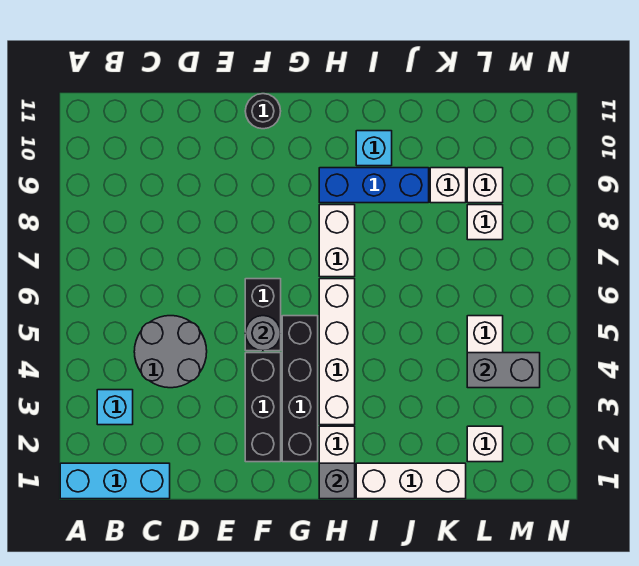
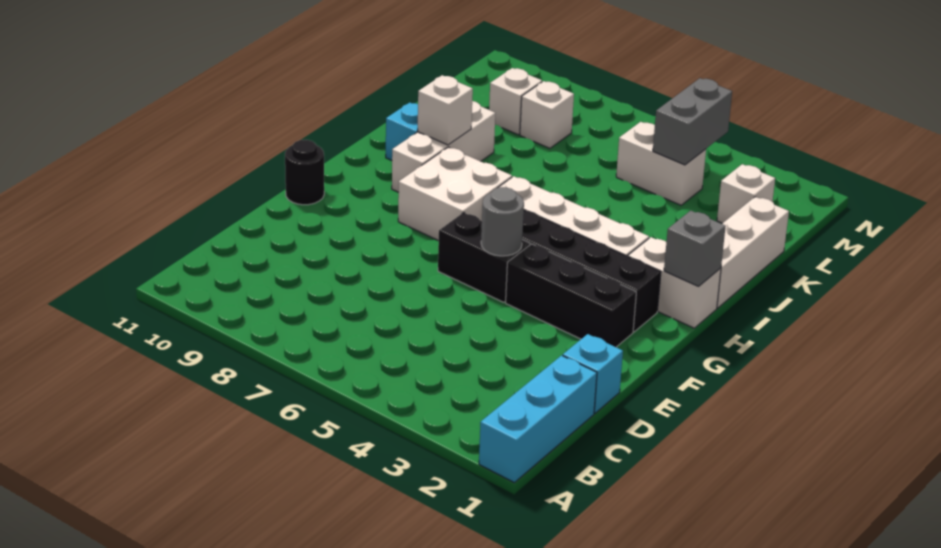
cyan 1x1 brick [97,390,133,425] -> cyan 1x1 brick moved to [563,334,623,413]
grey 2x2 round brick [134,316,207,388] -> none
white 1x2 brick [319,205,355,277] -> white 2x2 brick [398,147,512,241]
blue 1x3 brick [319,168,429,203] -> white 1x3 brick [392,101,495,192]
white 1x1 brick [430,168,466,203] -> white 1x1 brick moved to [418,75,473,145]

